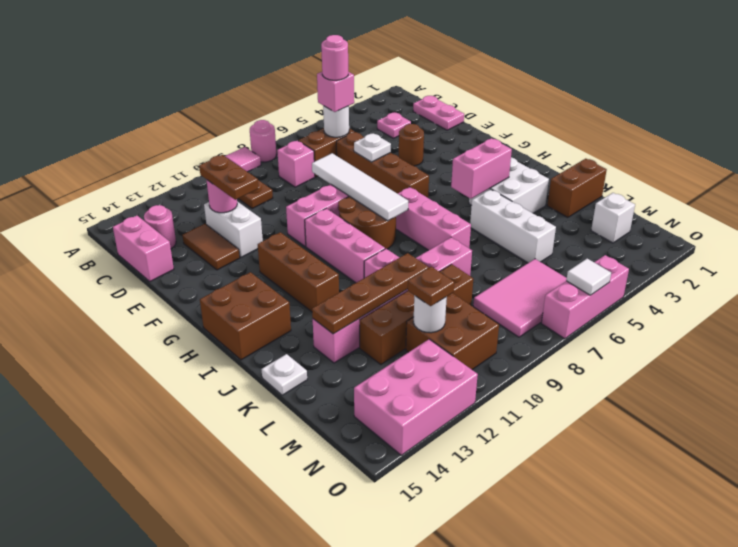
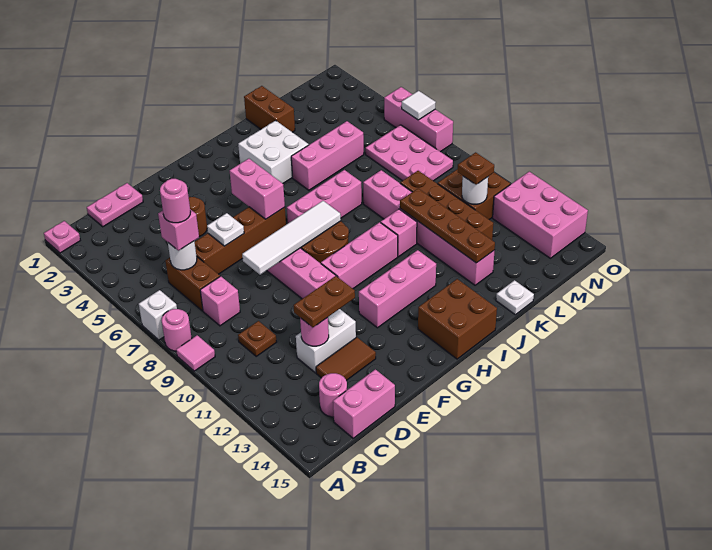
pink 1x1 plate [377,113,411,138] -> pink 1x1 plate moved to [44,221,80,253]
brown 1x3 brick [258,232,339,312] -> pink 1x3 brick [359,250,436,328]
pink 1x2 brick [451,138,512,199] -> pink 1x2 brick moved to [230,159,285,219]
white 1x3 brick [470,189,556,263] -> pink 1x3 brick [291,121,364,190]
white 1x1 brick [591,193,635,243] -> white 1x1 brick moved to [139,290,177,340]
pink 2x3 tile [473,259,567,337] -> pink 2x3 plate [365,125,453,181]

